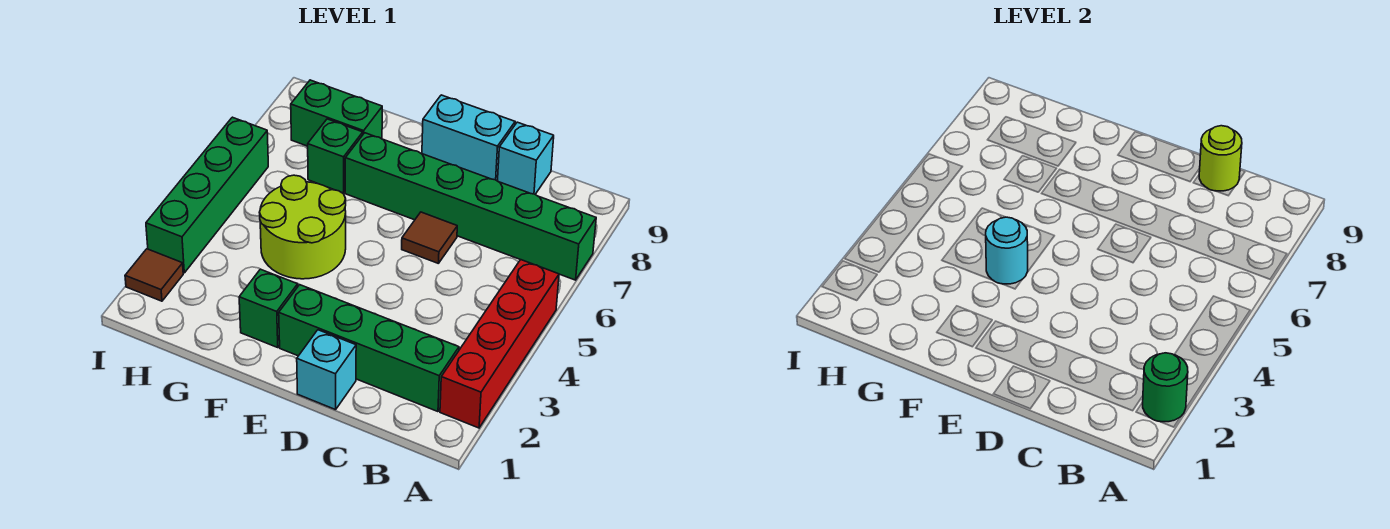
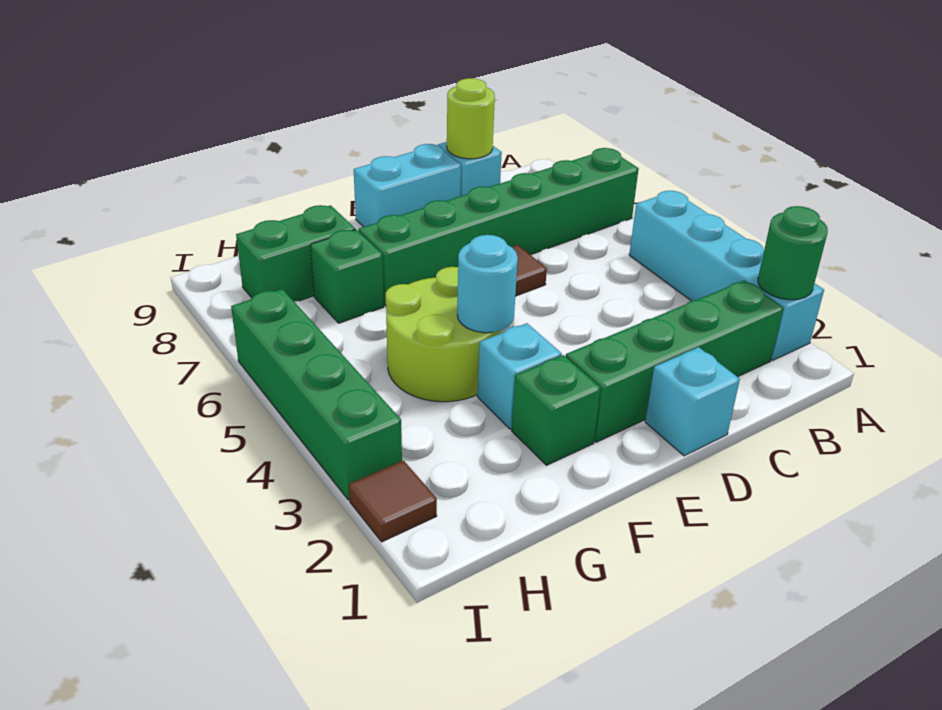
red 1x4 brick [440,260,559,428] -> cyan 1x4 brick [629,191,824,360]
none -> cyan 1x1 brick [477,323,562,429]

